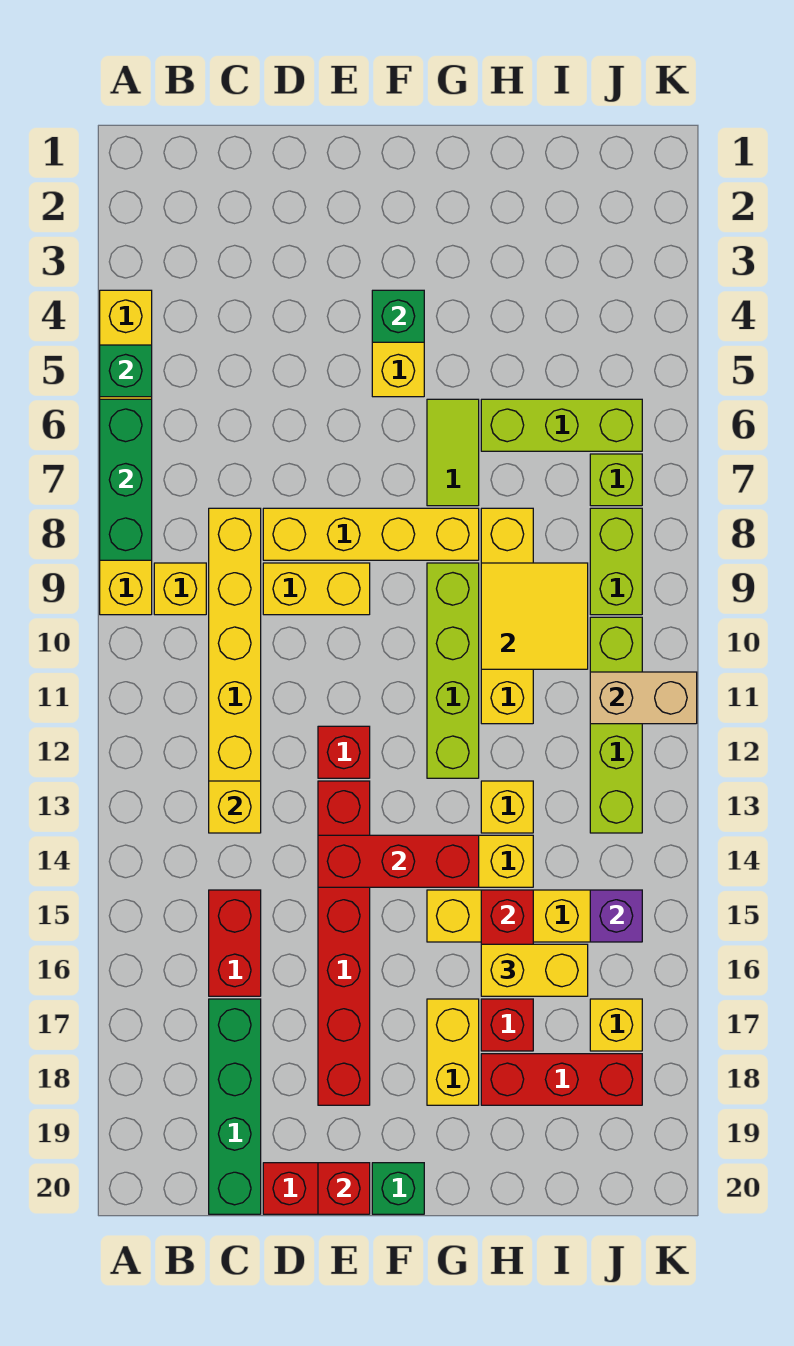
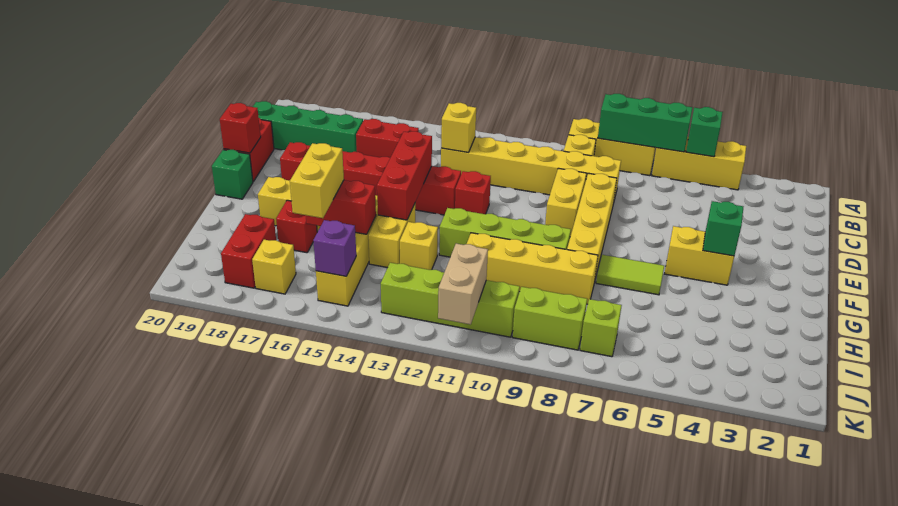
lime 1x3 brick [481,399,642,451] -> none
yellow 2x2 tile [481,563,588,669] -> none
red 1x3 brick [481,1054,642,1105] -> red 1x2 brick [221,214,276,288]

